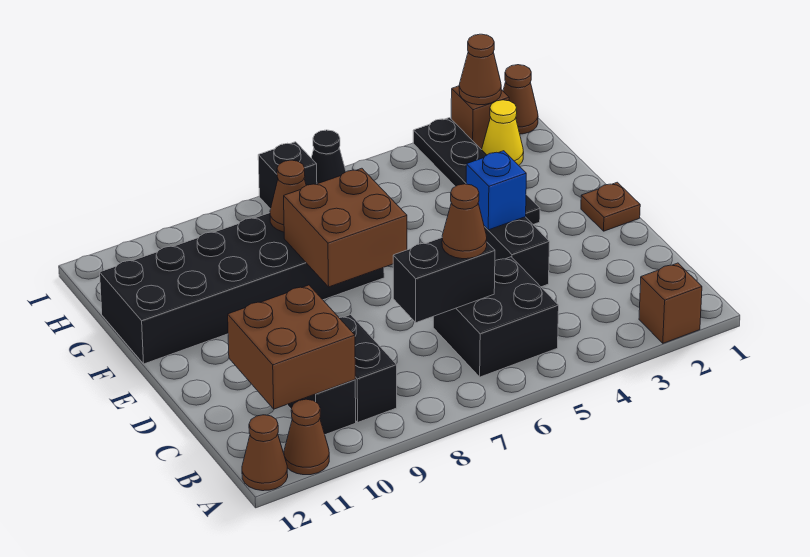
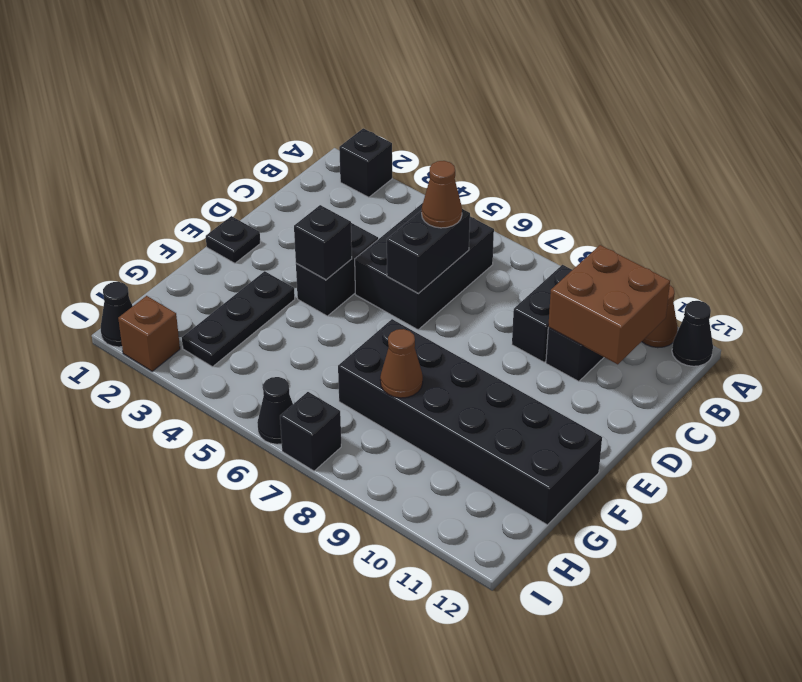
brown 1x1 brick [639,263,702,343] -> black 1x1 brick [339,128,392,197]
brown 1x1 cone [242,415,288,491] -> black 1x1 cone [672,301,713,366]
black 2x2 brick [433,257,559,377] -> black 2x3 brick [355,203,494,330]
black 1x2 brick [393,238,495,323] -> black 1x2 brick turned to [387,209,470,294]
brown 1x1 plate [581,182,640,231] -> black 1x1 plate [206,216,260,263]
blue 1x1 brick [466,151,526,230] -> black 1x1 brick [294,205,352,280]
brown 2x2 brick [284,168,407,287] -> none
black 1x4 plate [413,118,540,224] -> black 1x3 plate [182,271,295,367]
yellow 1x1 cone [482,100,524,165] -> none
brown 1x1 cone [503,65,538,134] -> black 1x1 cone [101,282,133,347]
brown 1x1 cone [459,34,501,105] -> none

